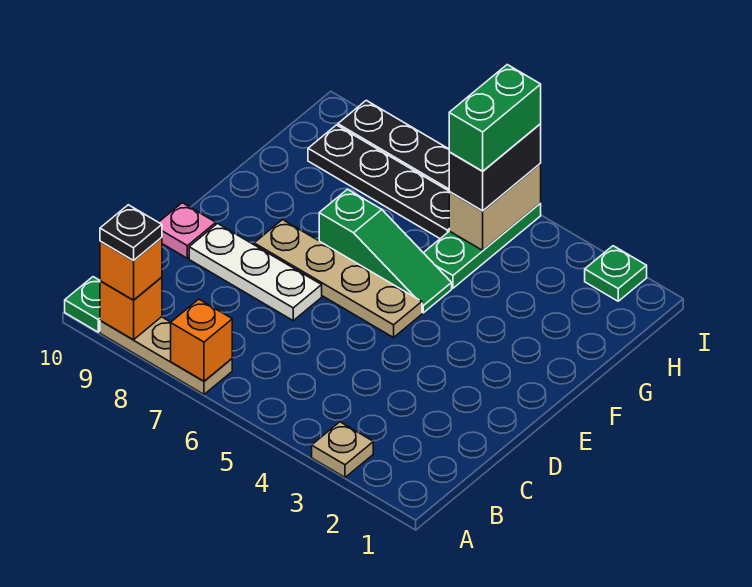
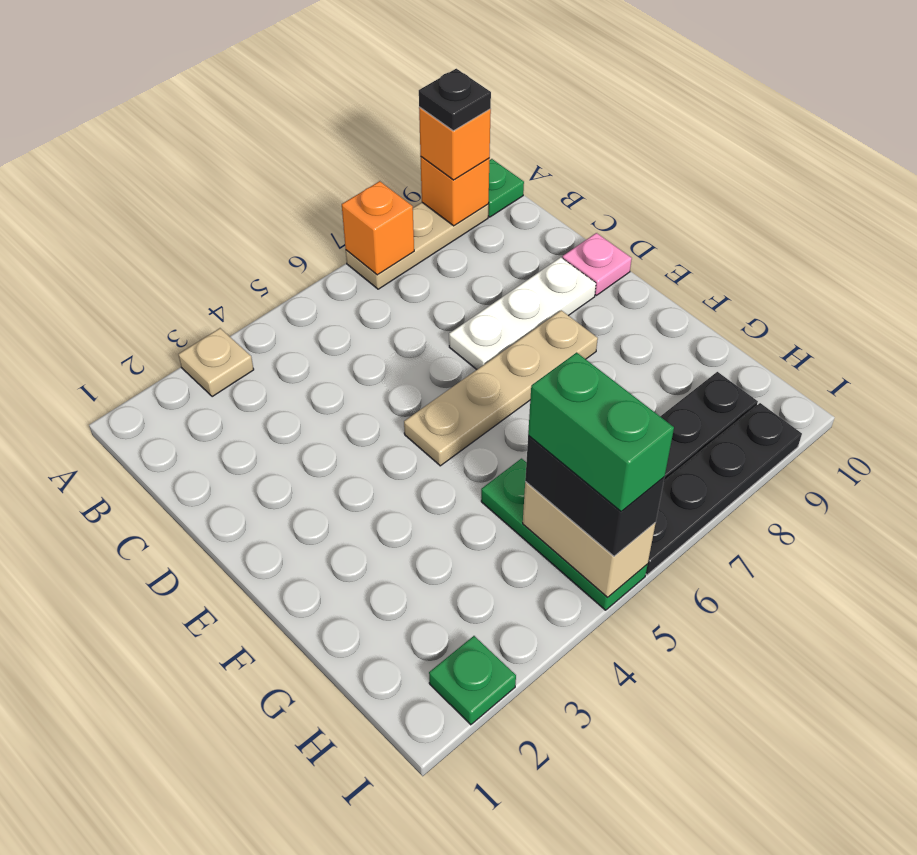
green 1x3 slope [319,189,452,313] -> none

